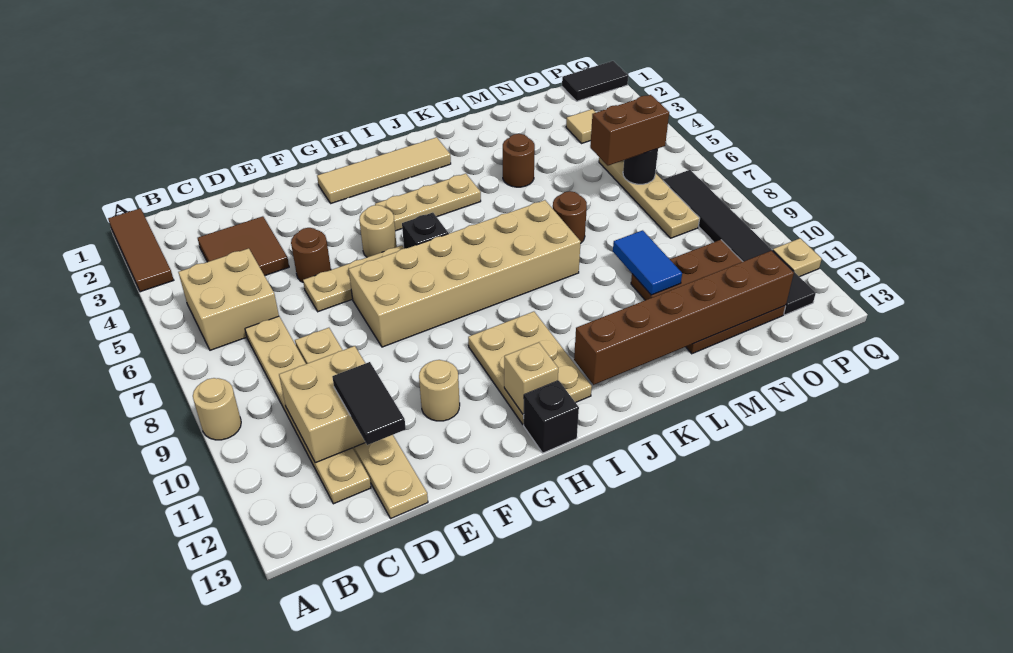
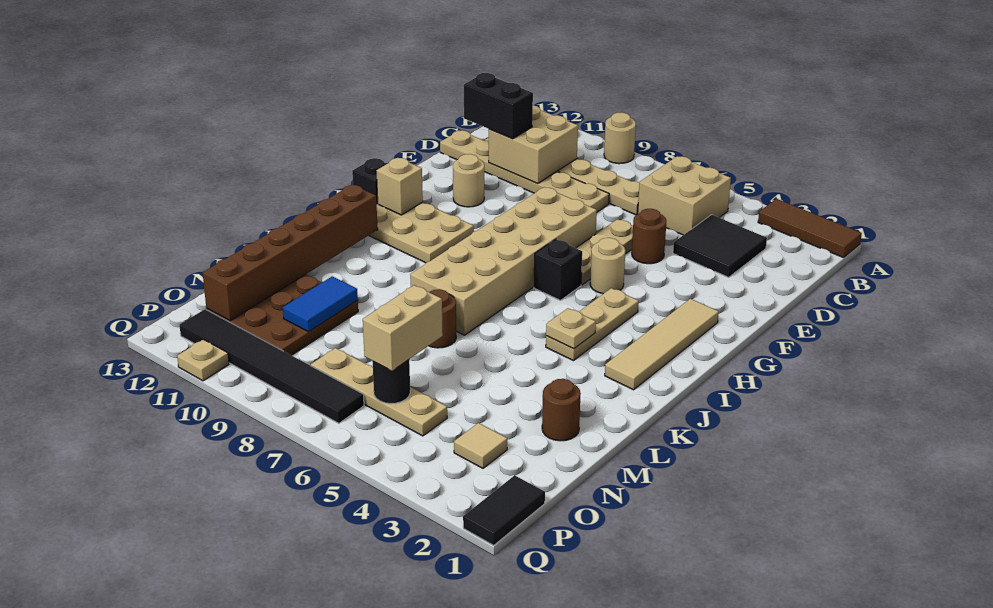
brown 2x2 tile [198,216,289,276] -> black 2x2 tile [673,215,767,277]
black 1x2 tile [332,362,406,445] -> black 1x2 brick [464,73,533,139]
none -> tan 1x1 plate [546,308,596,349]
brown 1x1 round brick [503,134,535,187] -> brown 1x1 round brick moved to [542,379,581,441]
blue 1x2 tile [613,230,682,295] -> blue 1x2 tile turned to [283,276,358,332]
brown 1x2 brick [590,95,669,166] -> tan 1x2 brick [363,285,443,371]

